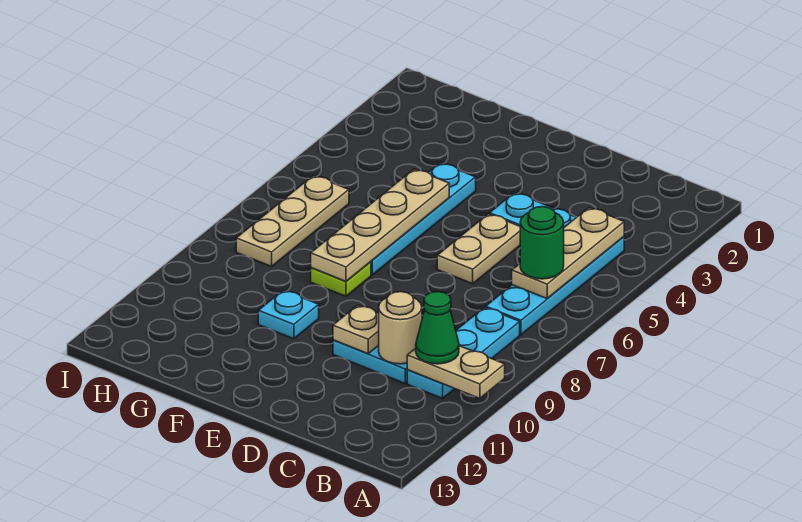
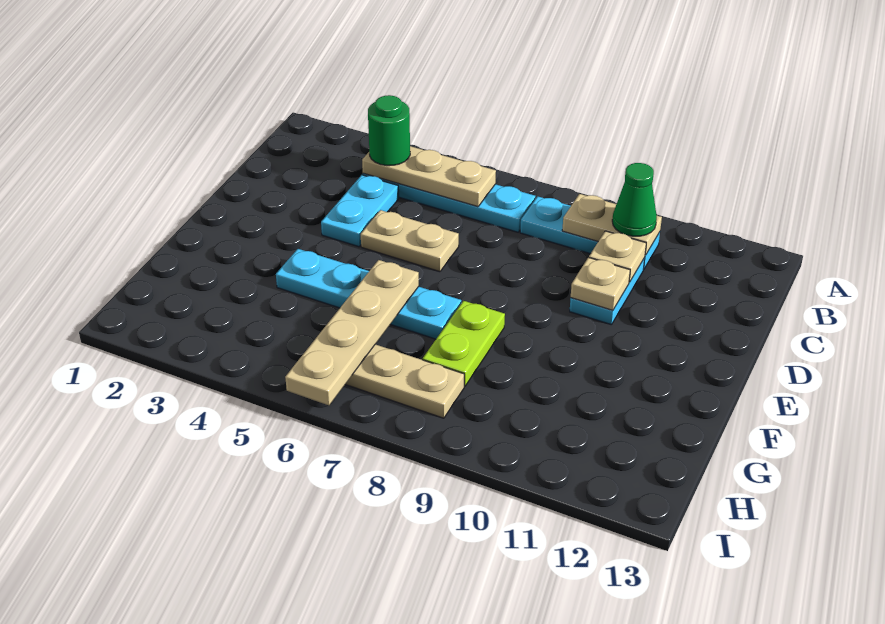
tan 1x2 plate [407,346,505,398] -> tan 1x2 plate turned to [562,194,662,255]
green 1x1 round brick [520,207,564,279] -> green 1x1 round brick moved to [368,95,410,166]
tan 1x1 round brick [379,292,422,364] -> tan 1x1 plate [589,231,646,282]
tan 1x4 plate [311,169,449,281] -> tan 1x4 plate turned to [285,260,419,405]
lime 1x1 plate [311,262,371,296] -> lime 1x2 plate [423,301,505,386]
cyan 1x1 plate [258,290,319,339] -> none

